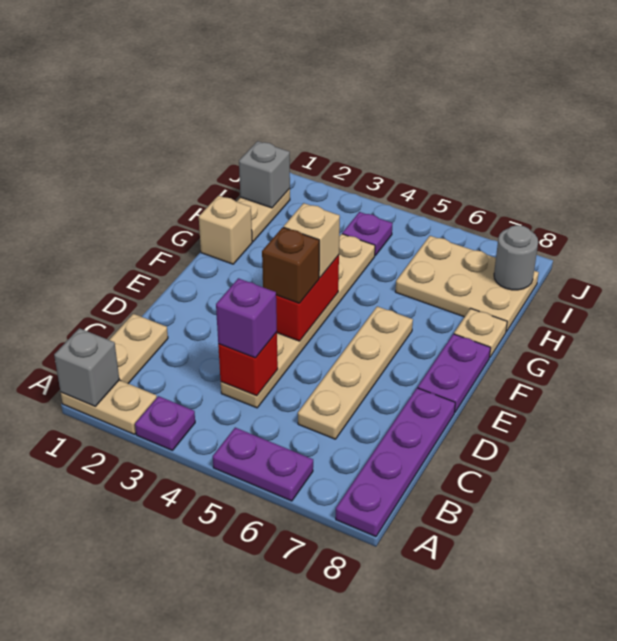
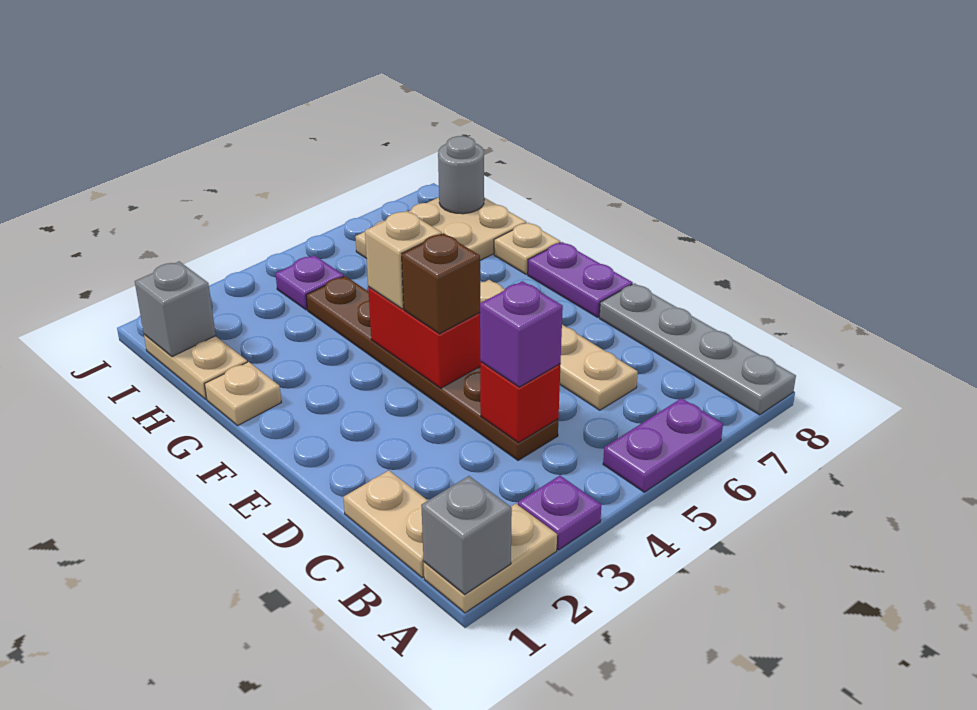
purple 1x4 plate [336,388,455,537] -> grey 1x4 plate [599,283,796,415]
tan 1x6 plate [221,234,375,408] -> brown 1x6 plate [306,276,558,460]
tan 1x1 brick [199,196,252,264] -> tan 1x1 plate [205,362,281,426]

